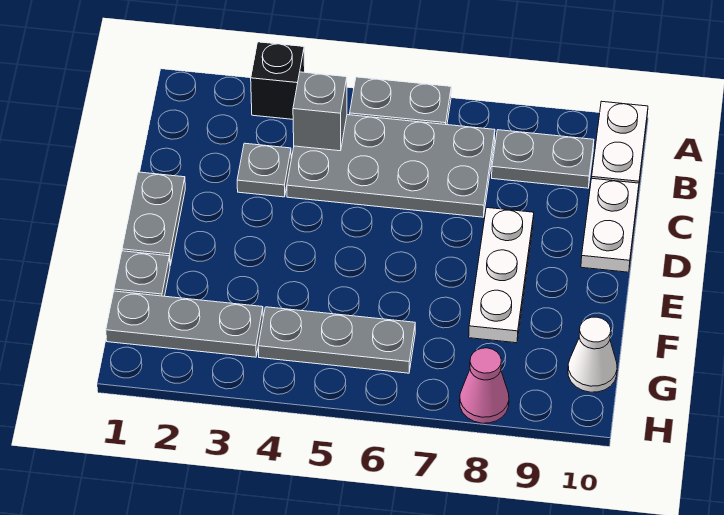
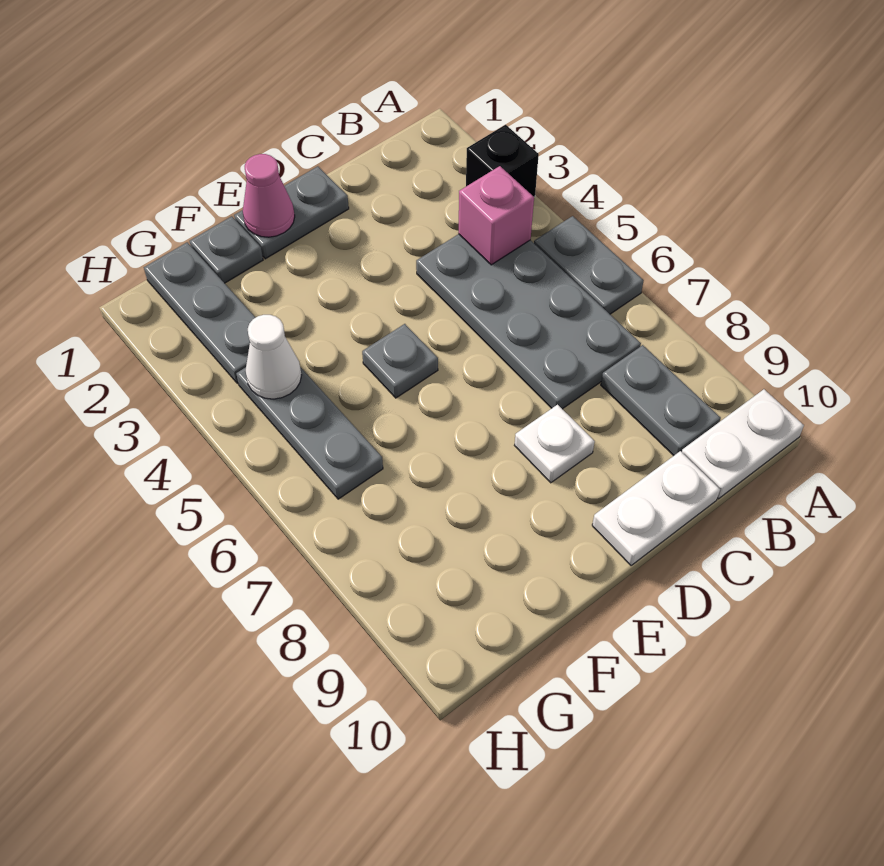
grey 1x1 brick [293,72,347,151] -> pink 1x1 brick [458,166,534,265]
grey 1x1 plate [237,143,291,197] -> grey 1x1 plate moved to [362,324,438,398]
white 1x3 plate [469,207,534,343] -> white 1x1 plate [514,404,595,483]
white 1x1 cone [568,317,617,392] -> white 1x1 cone moved to [246,315,301,399]
pink 1x1 cone [460,348,509,423] -> pink 1x1 cone moved to [243,154,295,237]

